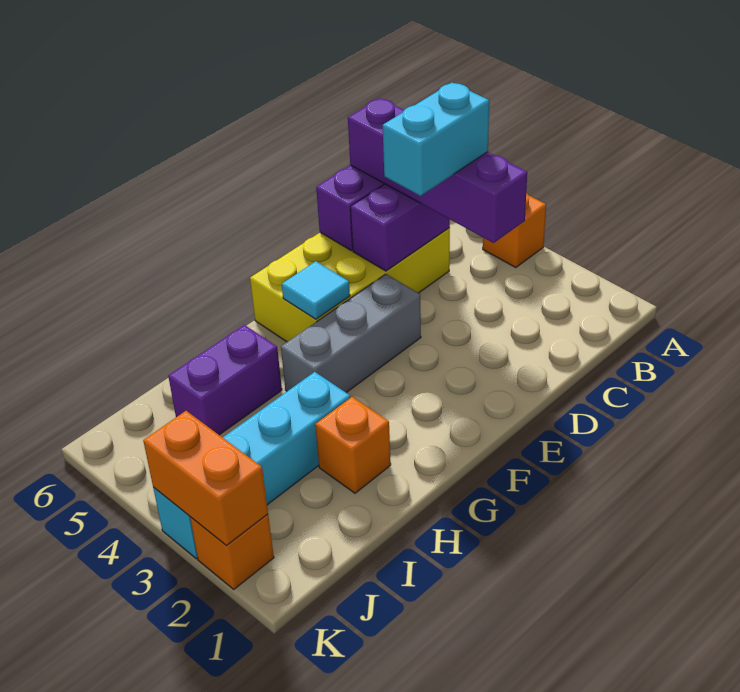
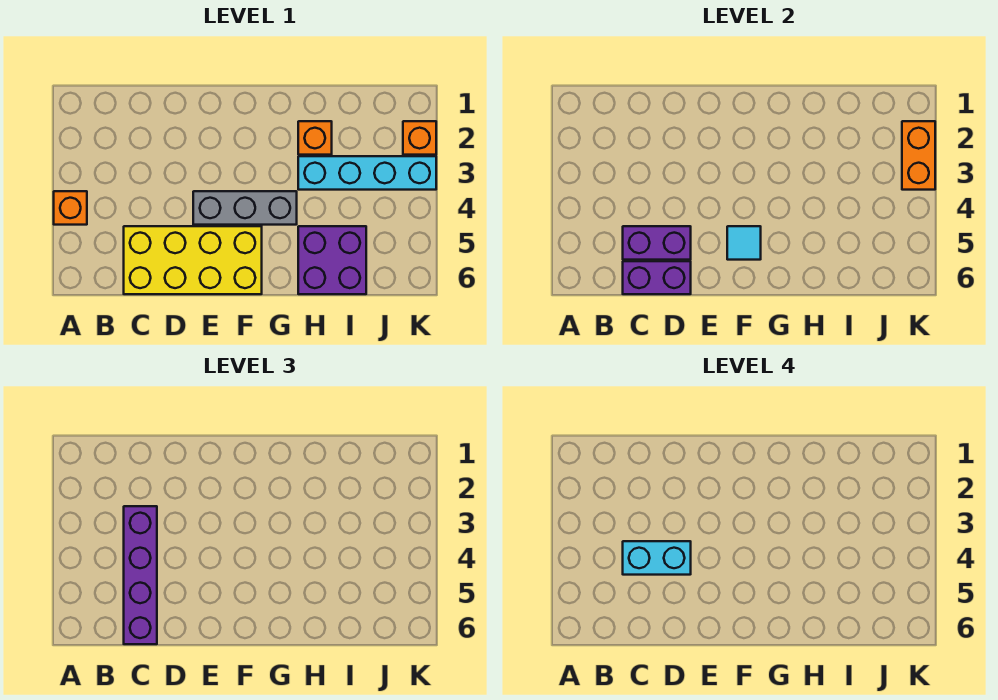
purple 1x2 brick [168,325,282,435] -> purple 2x2 brick [298,226,366,294]

